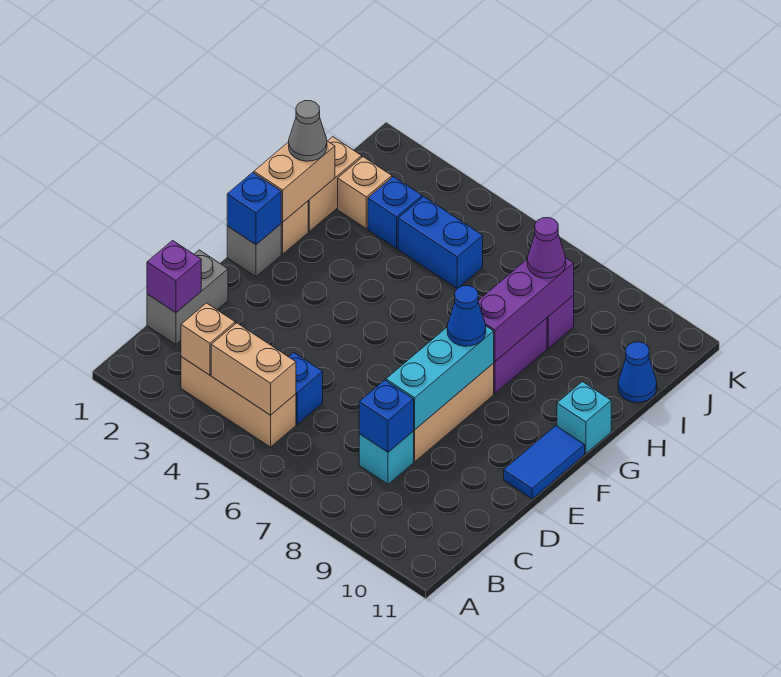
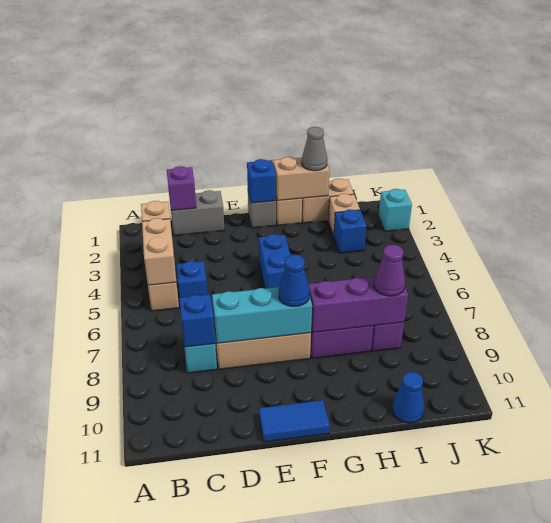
cyan 1x1 brick [557,382,611,454] -> cyan 1x1 brick moved to [378,189,412,231]
blue 1x2 brick [398,197,483,288] -> blue 1x2 brick moved to [259,234,290,288]

